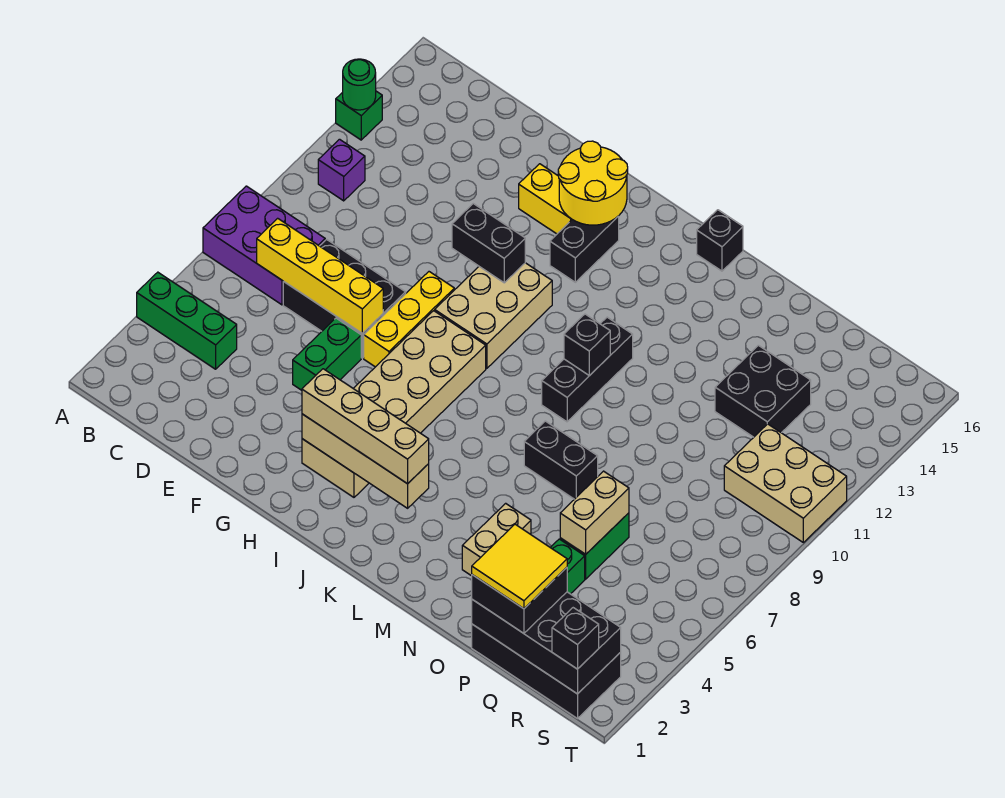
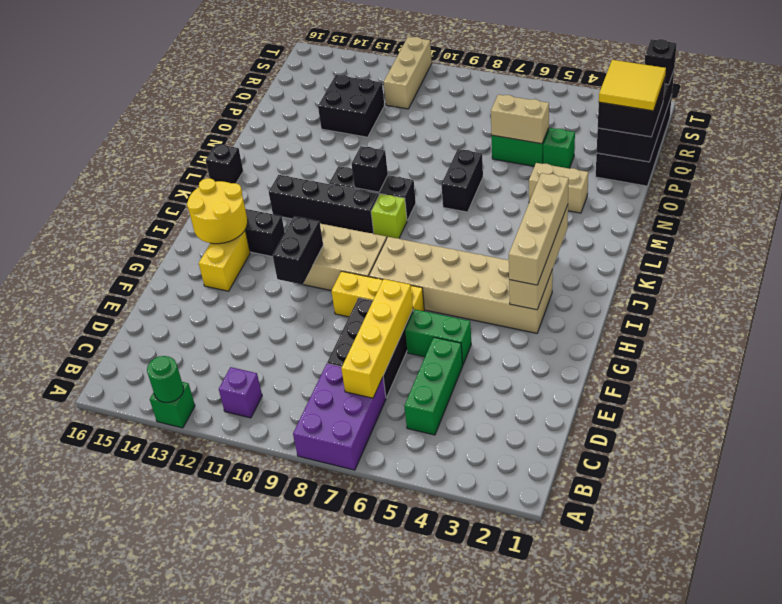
green 1x3 brick [137,272,237,369] -> green 1x3 brick moved to [404,337,463,435]
none -> lime 1x1 brick [371,194,407,238]
none -> black 1x4 brick [269,175,379,233]
tan 2x3 brick [724,424,847,542] -> tan 1x3 brick [384,37,432,109]

